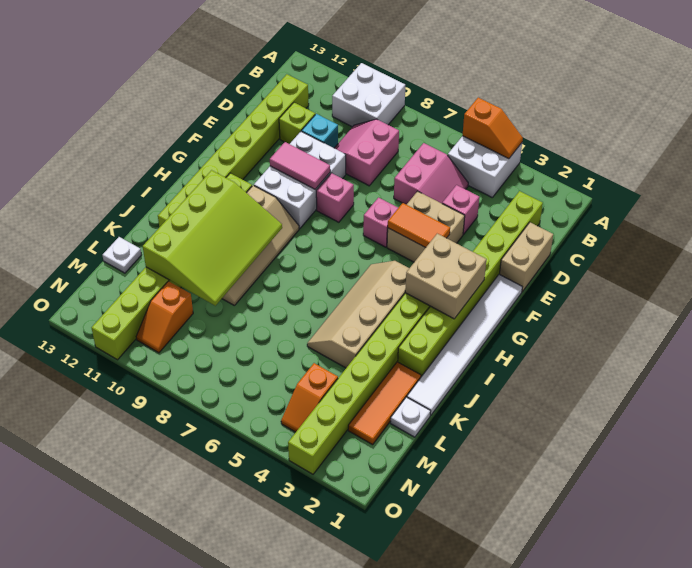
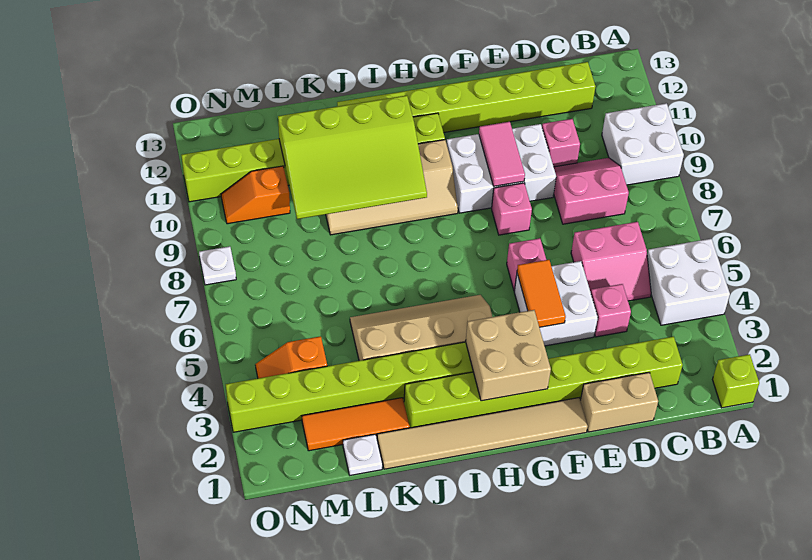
orange 1x2 slope [462,98,523,159] -> none
cyan 1x1 brick [302,114,338,148] -> pink 1x1 brick [542,119,580,167]
lime 1x1 brick [279,103,315,144] -> lime 1x1 brick moved to [713,354,759,408]
tan 2x2 brick [387,191,465,262] -> white 2x2 brick [514,261,598,346]
white 1x6 tile [407,275,522,415] -> tan 1x6 tile [377,398,588,469]
white 1x1 plate [102,237,141,273] -> white 1x1 plate moved to [199,246,236,285]

